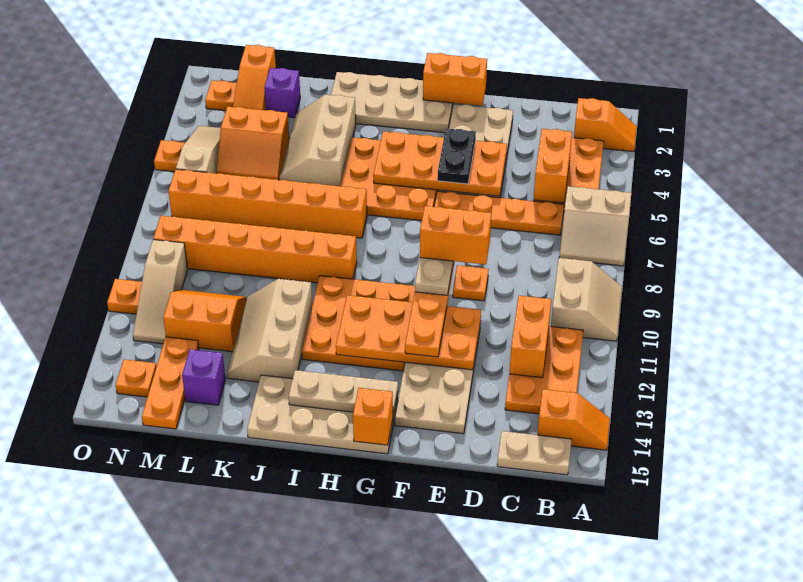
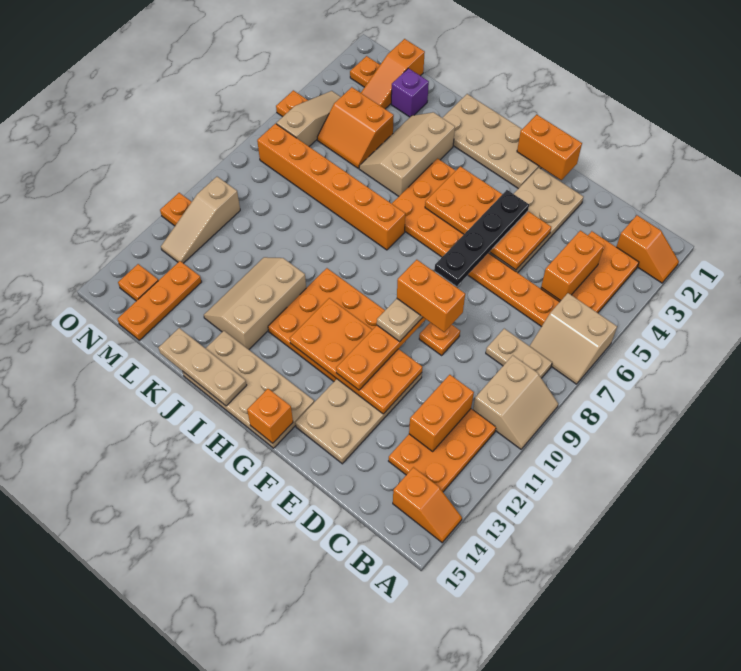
tan 1x2 plate [497,431,572,475] -> tan 1x2 plate moved to [486,329,552,378]
black 1x2 plate [437,128,476,184] -> black 1x4 plate [435,190,529,286]
tan 1x3 plate [289,370,398,415] -> tan 1x3 plate moved to [158,328,247,406]
orange 1x6 brick [153,216,357,283] -> none
orange 2x2 slope [163,290,246,352] -> none
purple 1x1 brick [182,349,225,405] -> none

